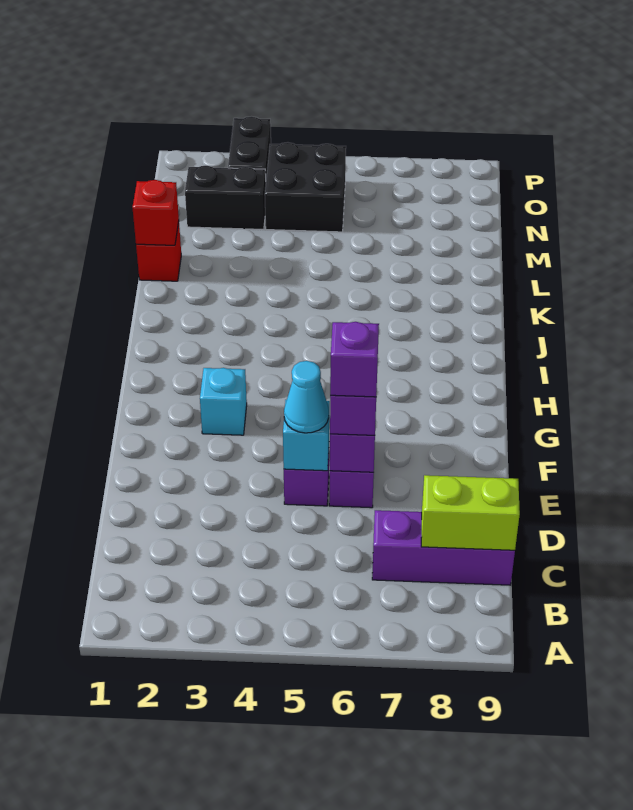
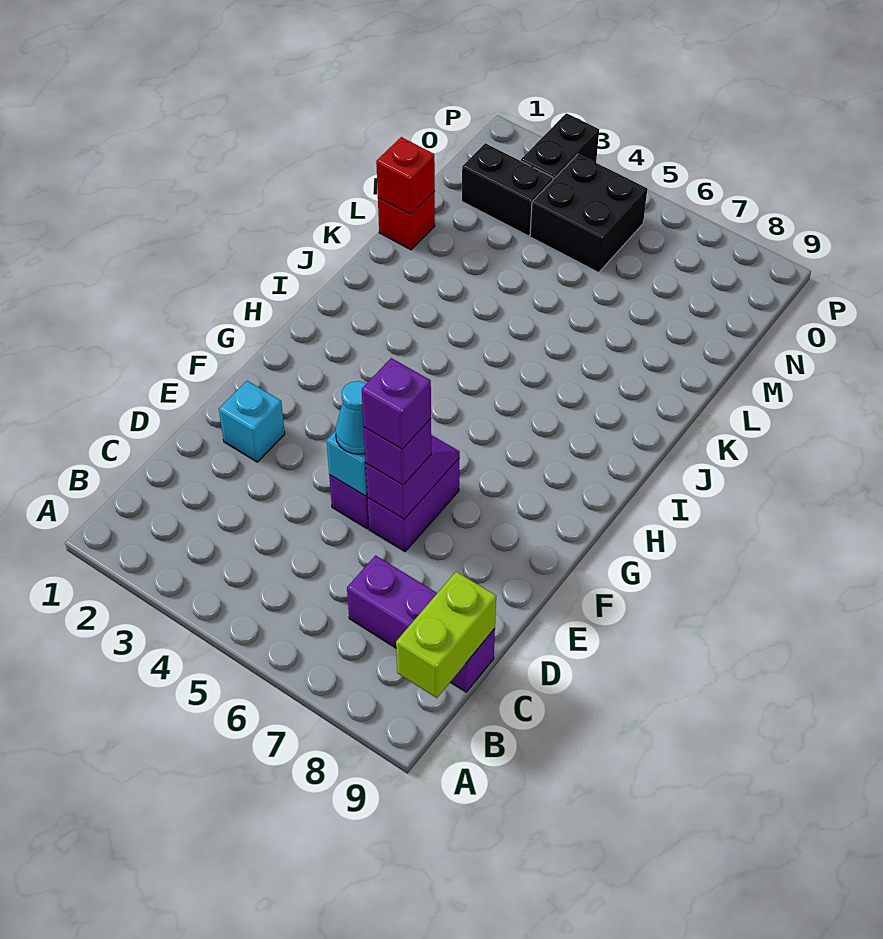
lime 1x2 brick [421,475,520,550] -> lime 1x2 brick turned to [396,572,496,698]
cyan 1x1 brick [200,368,247,435] -> cyan 1x1 brick moved to [219,381,285,462]

